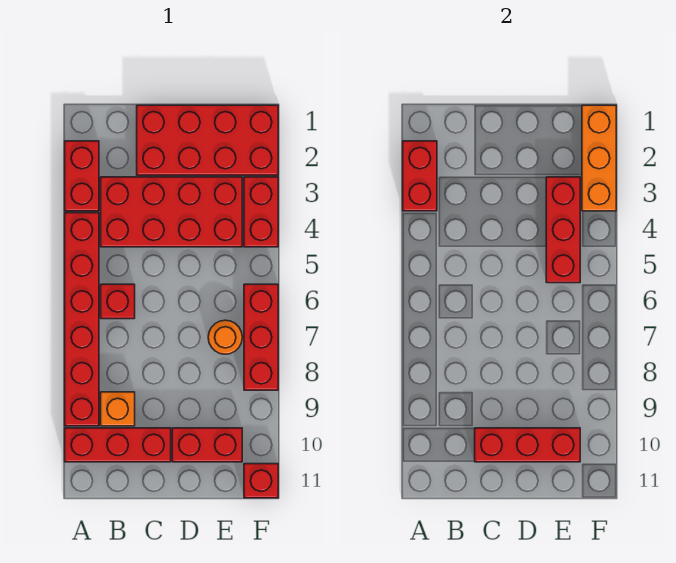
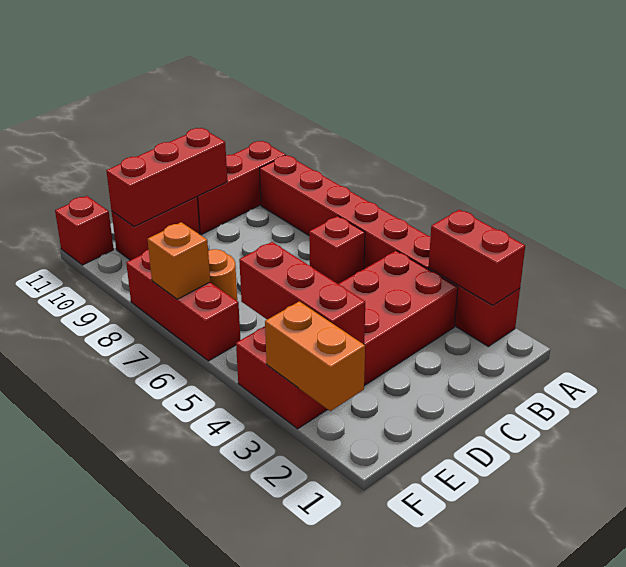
orange 1x1 brick [101,392,135,426] -> orange 1x1 brick moved to [148,222,210,299]
red 2x4 brick [137,105,278,175] -> none
orange 1x3 brick [582,105,616,211] -> orange 1x2 brick [265,301,365,411]

